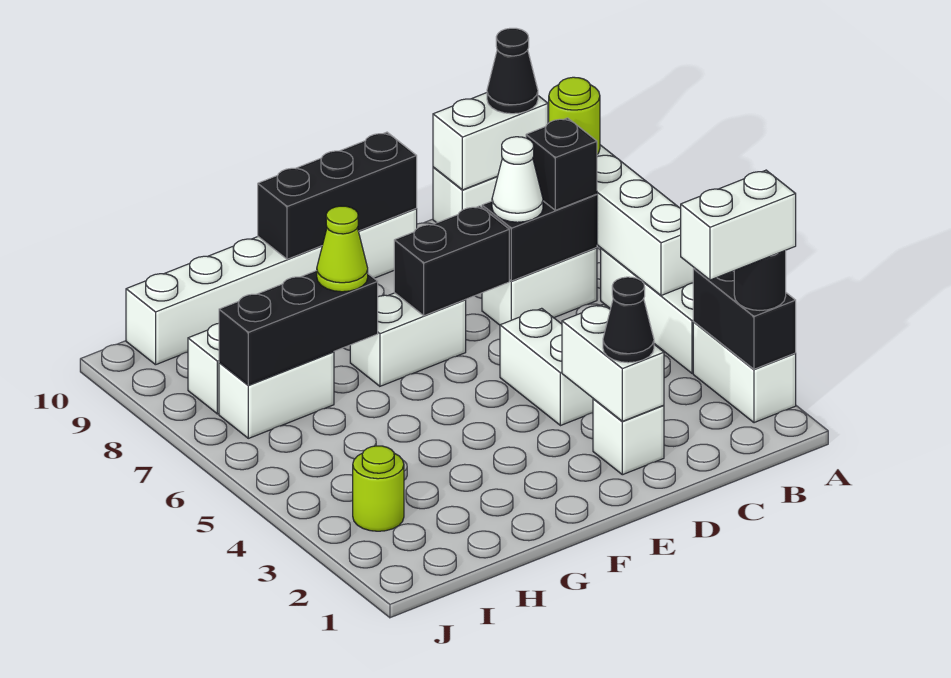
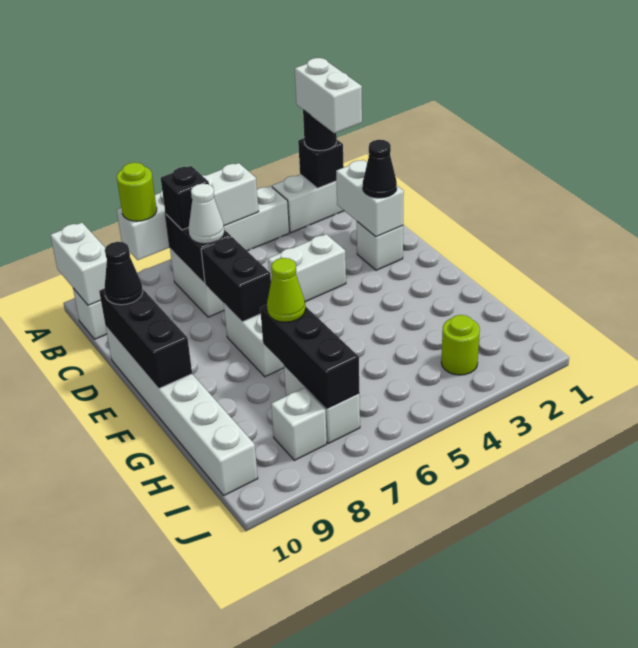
black 1x2 brick [693,268,796,369] -> black 1x1 brick [298,138,344,188]
black 1x1 cone [487,28,538,114] -> black 1x1 cone moved to [104,242,143,305]
white 1x2 brick [562,304,664,421] -> white 1x2 brick turned to [336,160,404,237]

